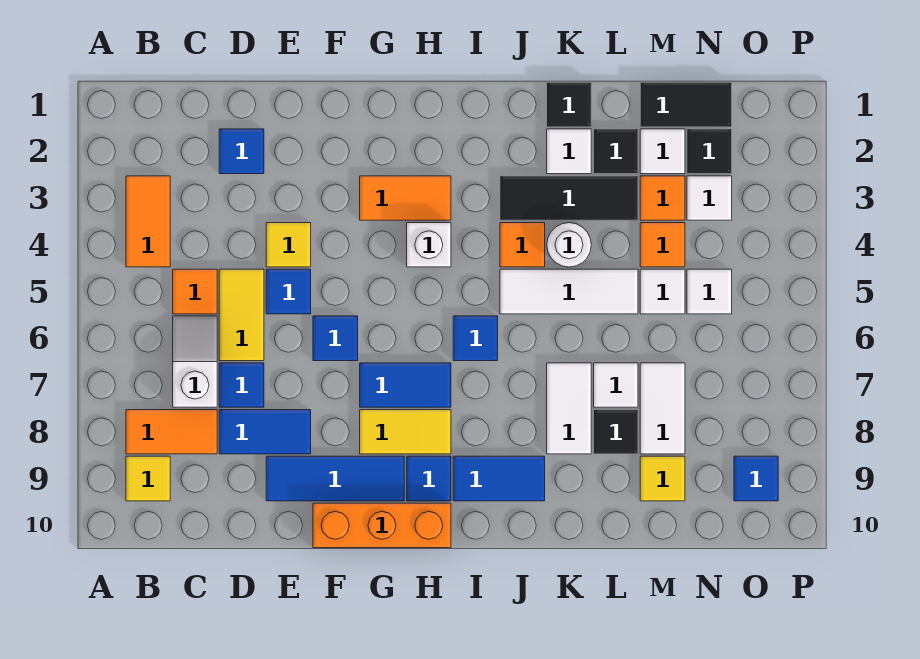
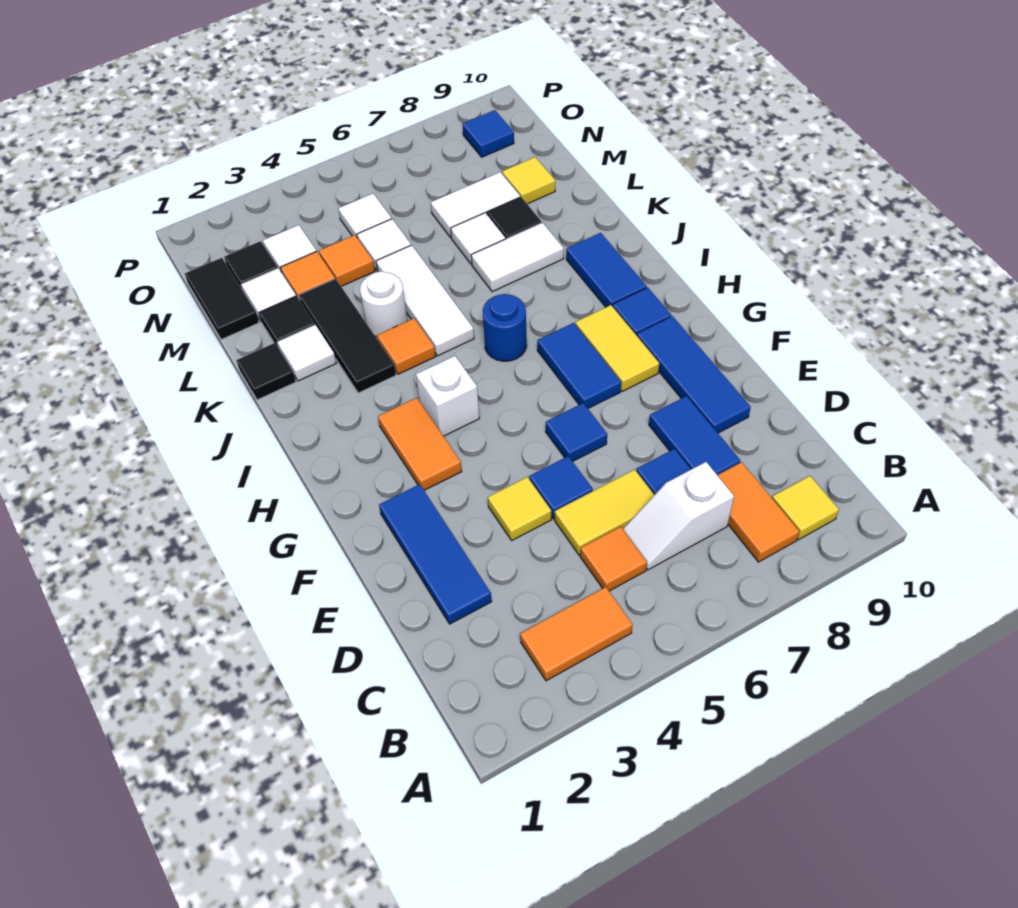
blue 1x1 tile [219,129,264,174] -> blue 1x3 tile [379,484,492,624]
orange 1x3 brick [313,503,451,548] -> none
blue 1x1 tile [453,316,498,361] -> blue 1x1 round brick [483,294,527,361]

